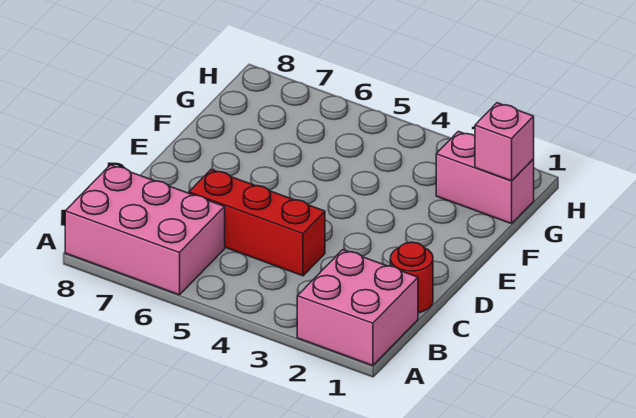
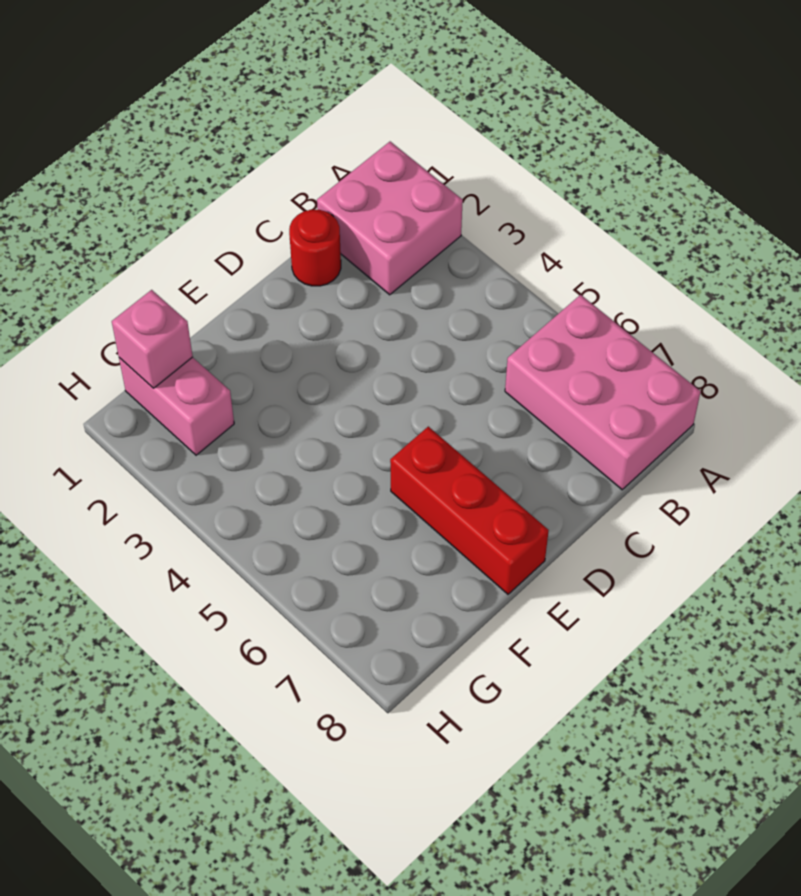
red 1x3 brick [189,170,325,276] -> red 1x3 brick moved to [390,427,549,594]

